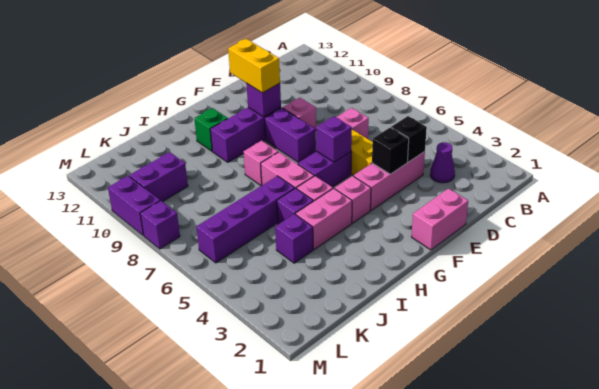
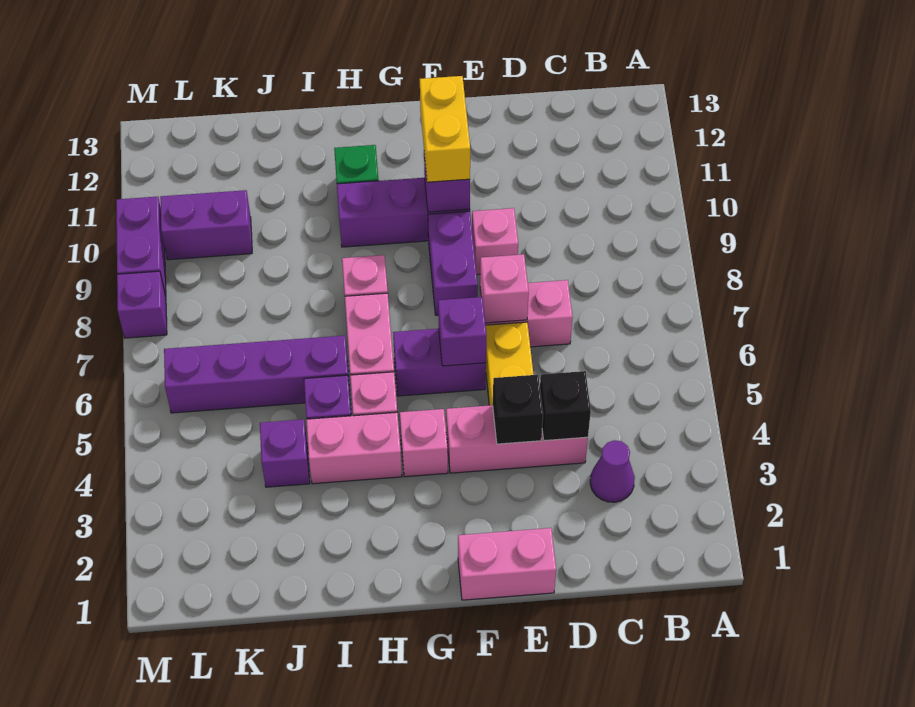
none -> pink 1x1 brick [480,254,529,323]

